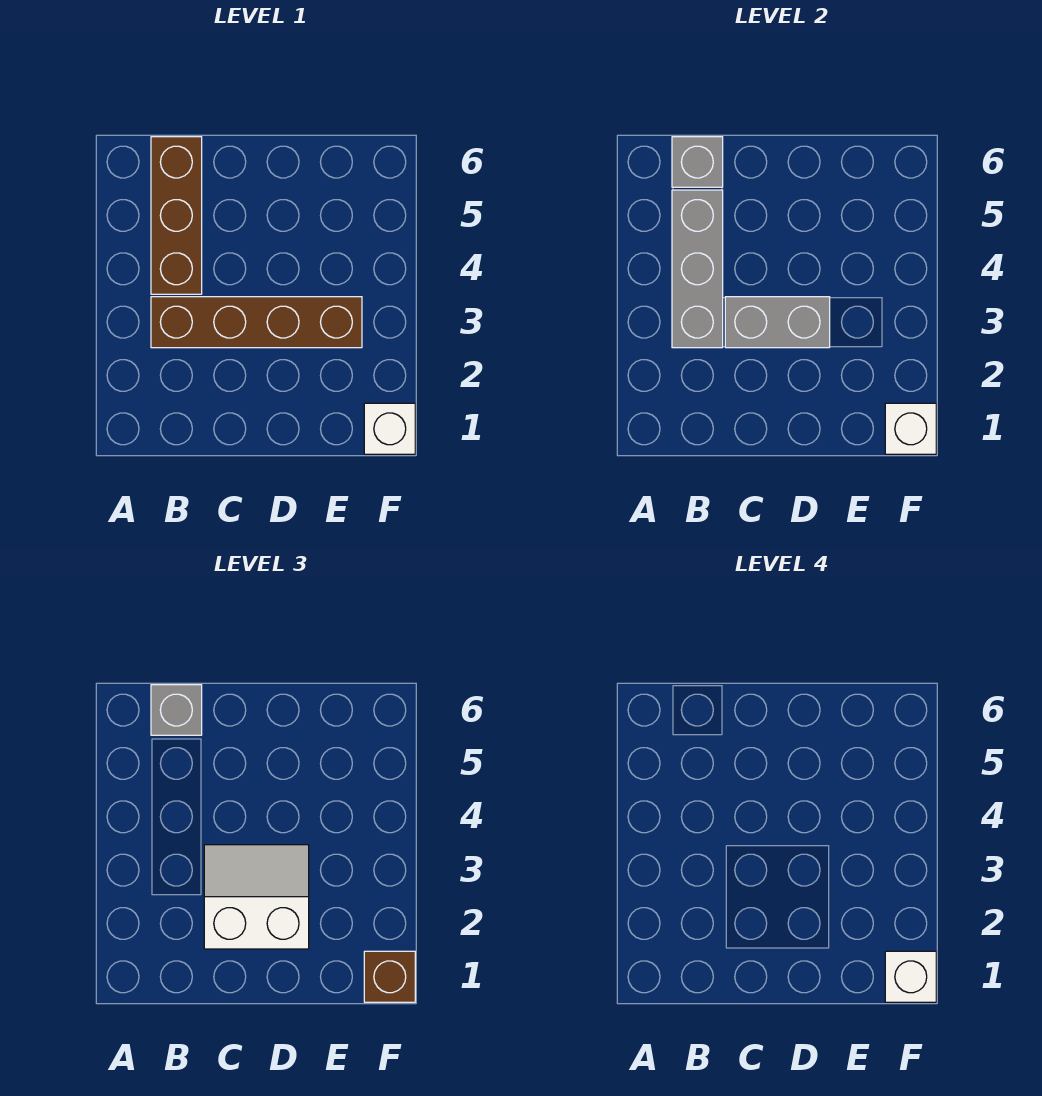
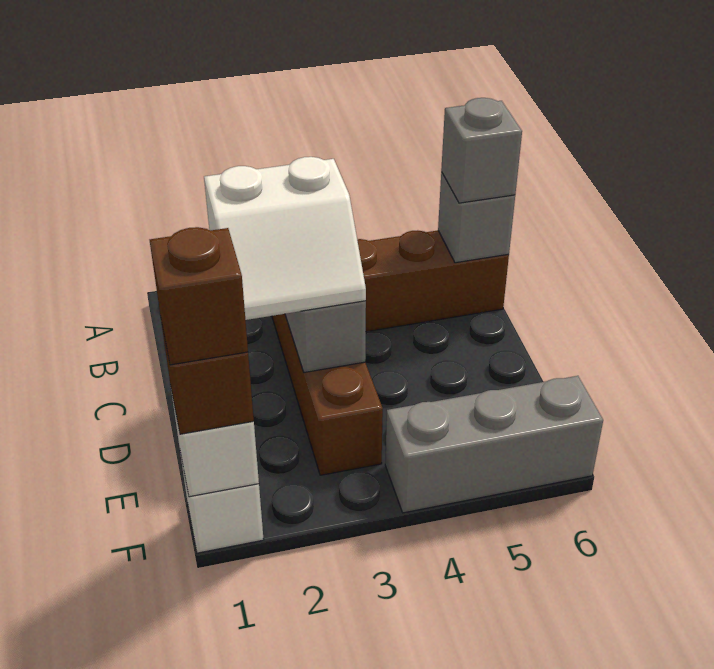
grey 1x3 brick [672,190,723,348] -> grey 1x3 brick moved to [385,376,603,513]
white 2x2 slope [204,845,309,949] -> white 2x2 slope turned to [204,157,366,320]
white 1x1 brick [885,951,936,1002] -> brown 1x1 brick [150,227,248,365]

